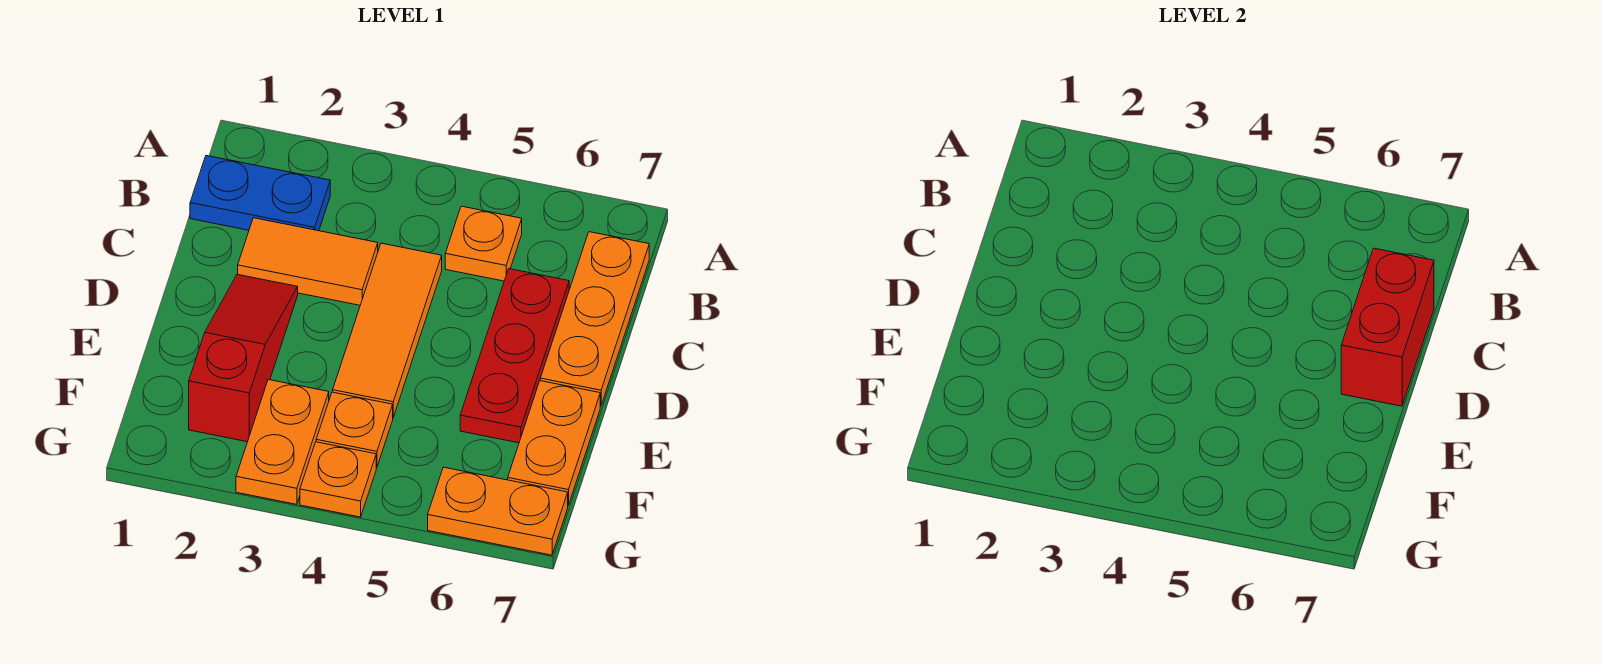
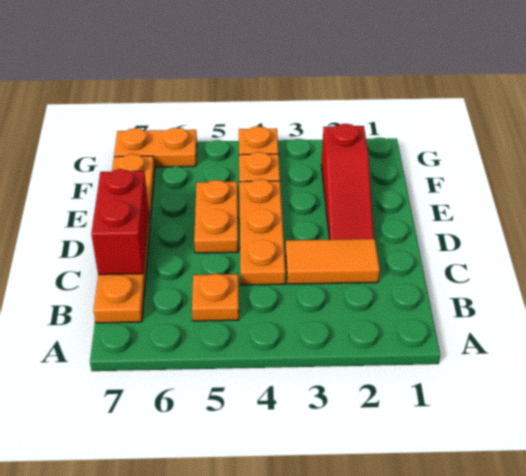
blue 1x2 plate [190,156,330,231] -> none
orange 1x3 tile [333,243,442,417] -> orange 1x3 plate [239,179,286,285]
red 1x3 plate [460,269,569,443] -> none
orange 1x2 plate [236,380,329,504] -> orange 1x2 plate moved to [194,180,238,253]

